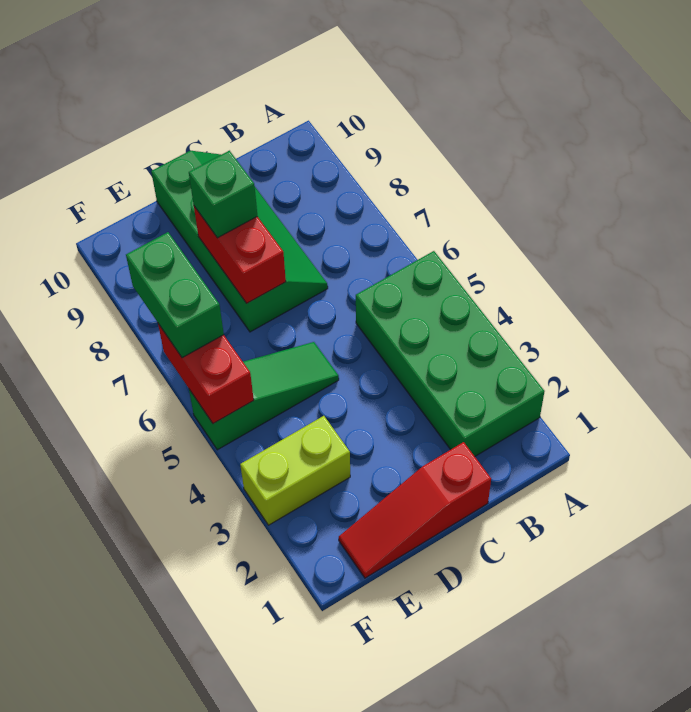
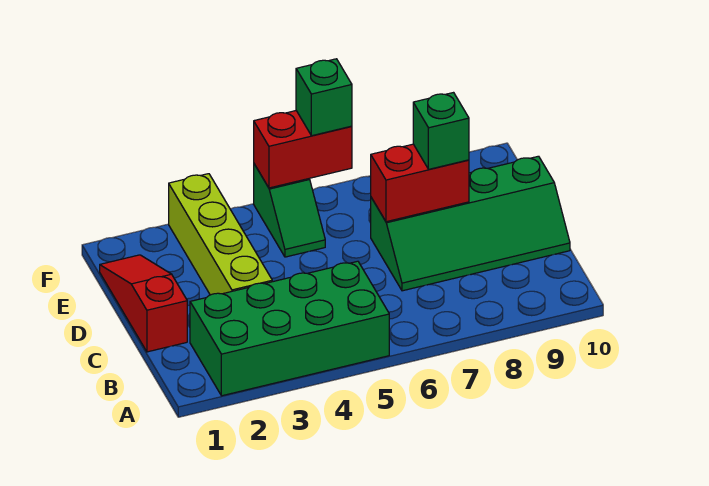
green 1x3 slope [189,342,339,450] -> green 1x2 slope [254,164,325,257]
lime 1x2 brick [240,416,350,525] -> lime 1x4 brick [169,174,272,295]
green 1x2 brick [126,232,224,358] -> green 1x1 brick [296,59,352,136]

